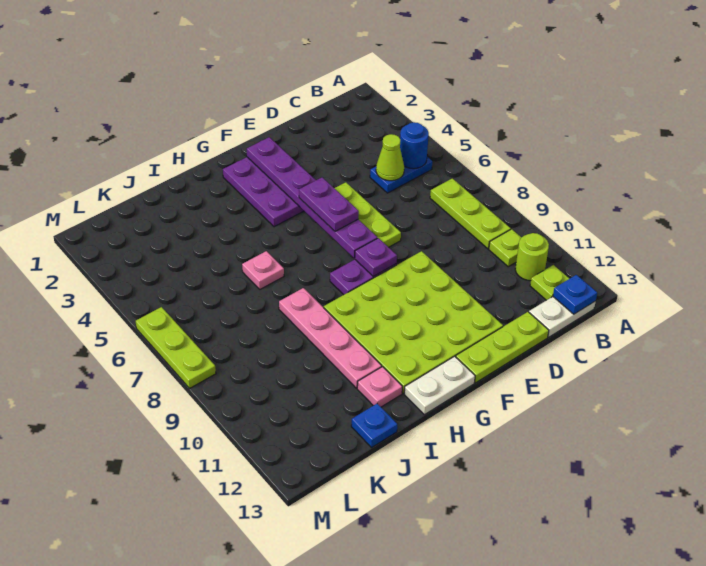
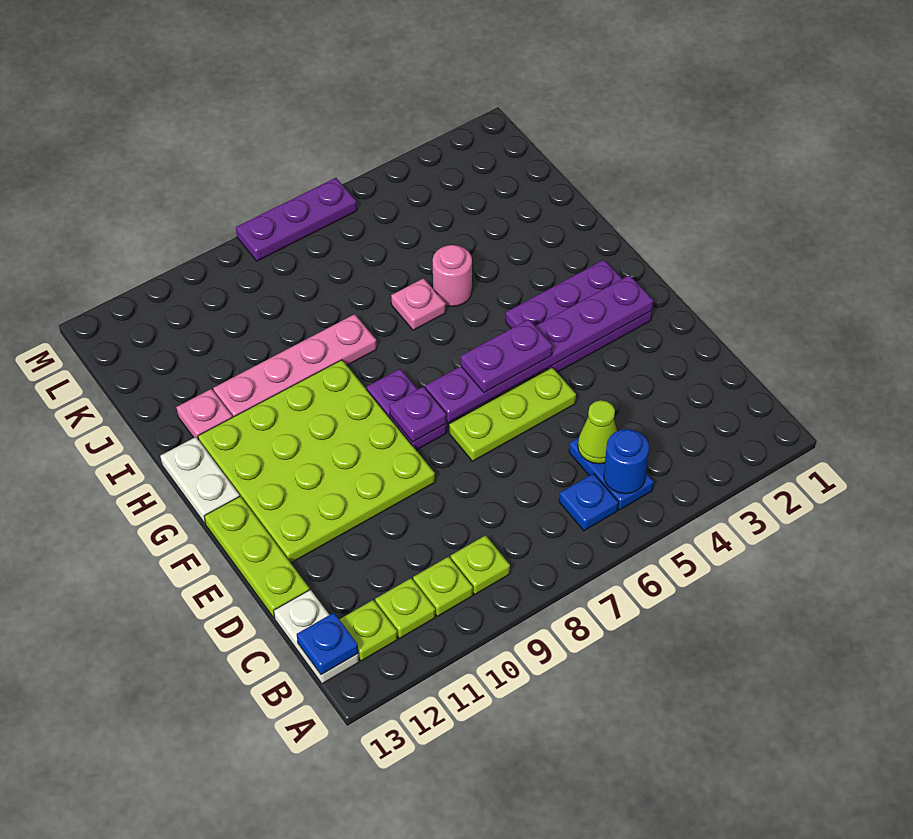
lime 1x3 plate [430,178,511,249] -> lime 1x1 plate [451,535,510,594]
lime 1x1 round brick [515,233,549,281] -> lime 1x1 plate [375,578,435,639]
none -> pink 1x1 round brick [433,245,472,306]
blue 1x1 plate [351,404,397,447] -> blue 1x1 plate moved to [559,473,619,531]
lime 1x3 plate [136,307,216,388] -> purple 1x3 plate [236,178,357,261]

